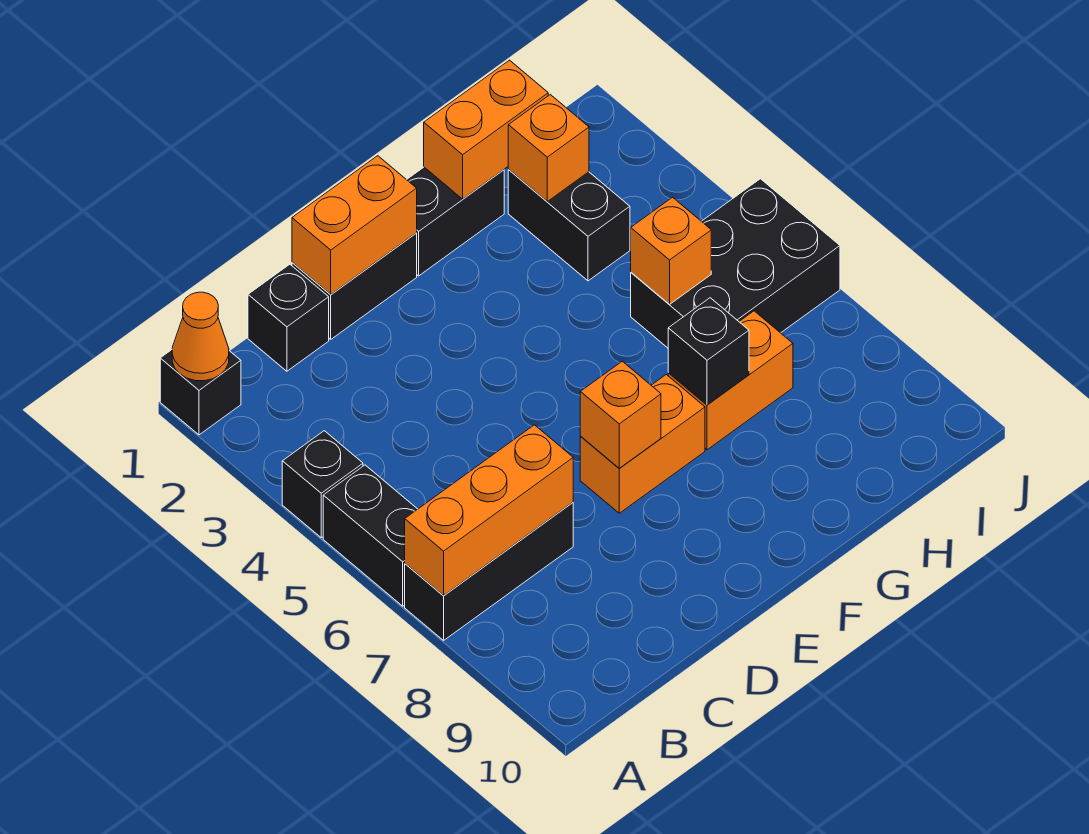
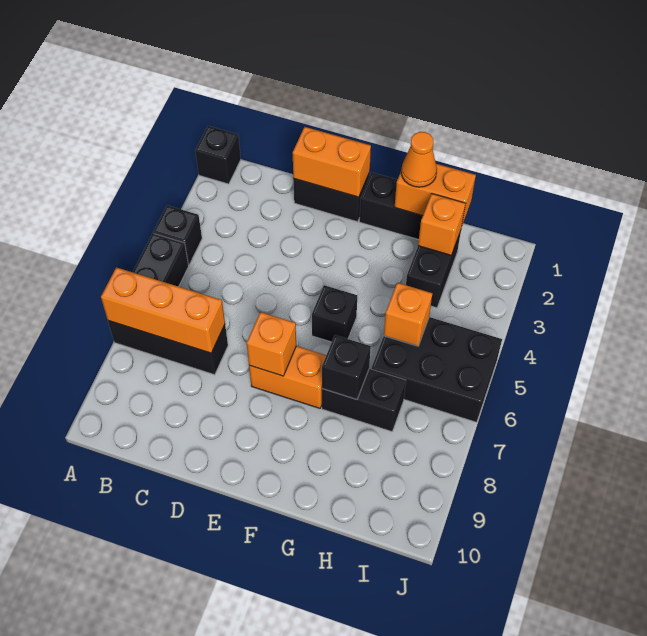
orange 1x1 cone [172,292,229,381] -> orange 1x1 cone moved to [401,132,437,187]
black 1x1 brick [248,264,329,371] -> black 1x1 brick moved to [312,285,357,342]
orange 1x2 brick [668,311,793,450] -> black 1x2 brick [322,369,406,432]

